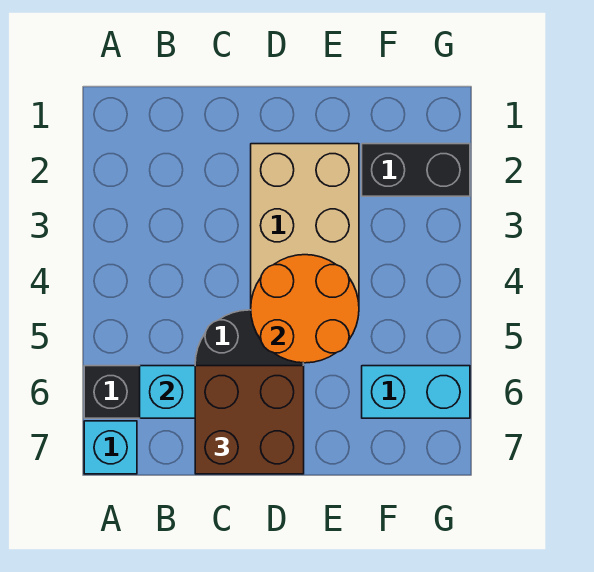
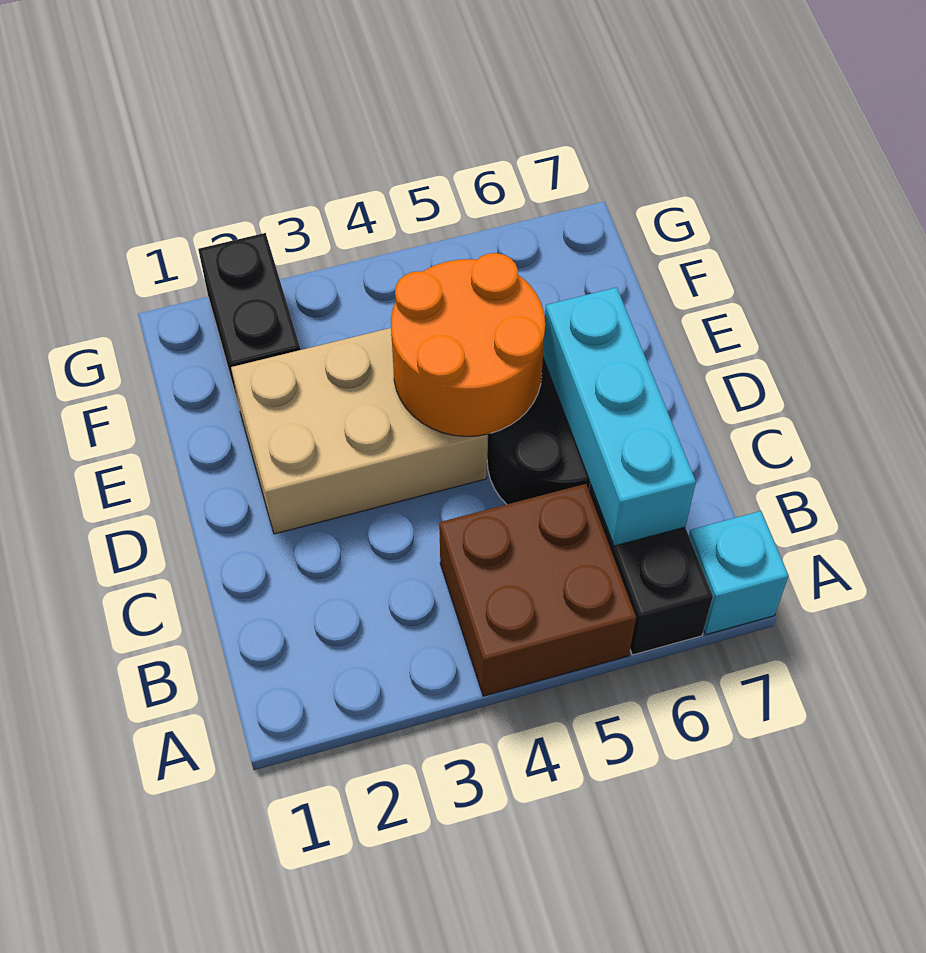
brown 2x2 brick [195,366,304,474] -> brown 2x2 brick moved to [439,484,636,696]
cyan 1x2 brick [362,366,470,418] -> none

